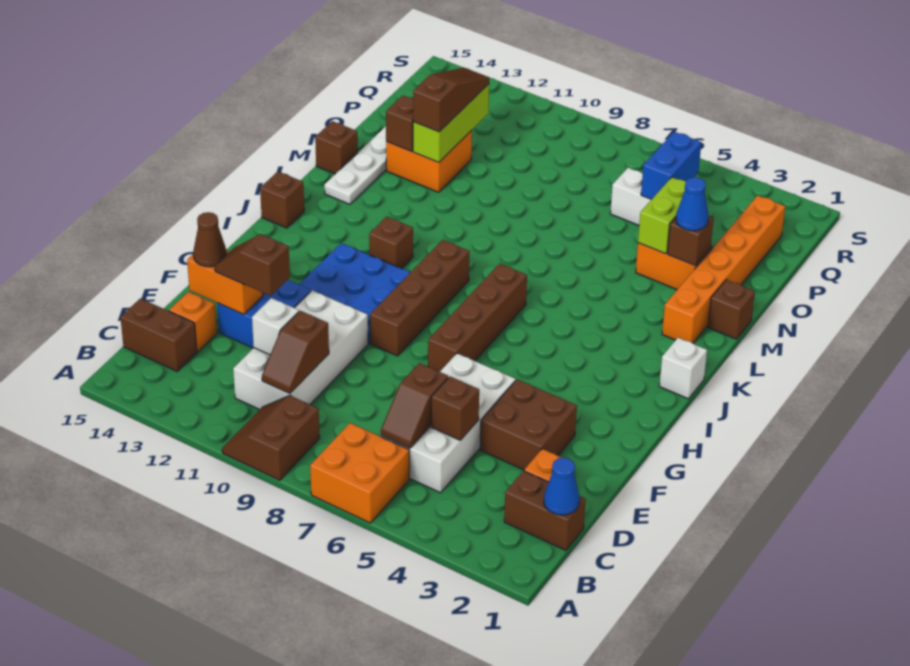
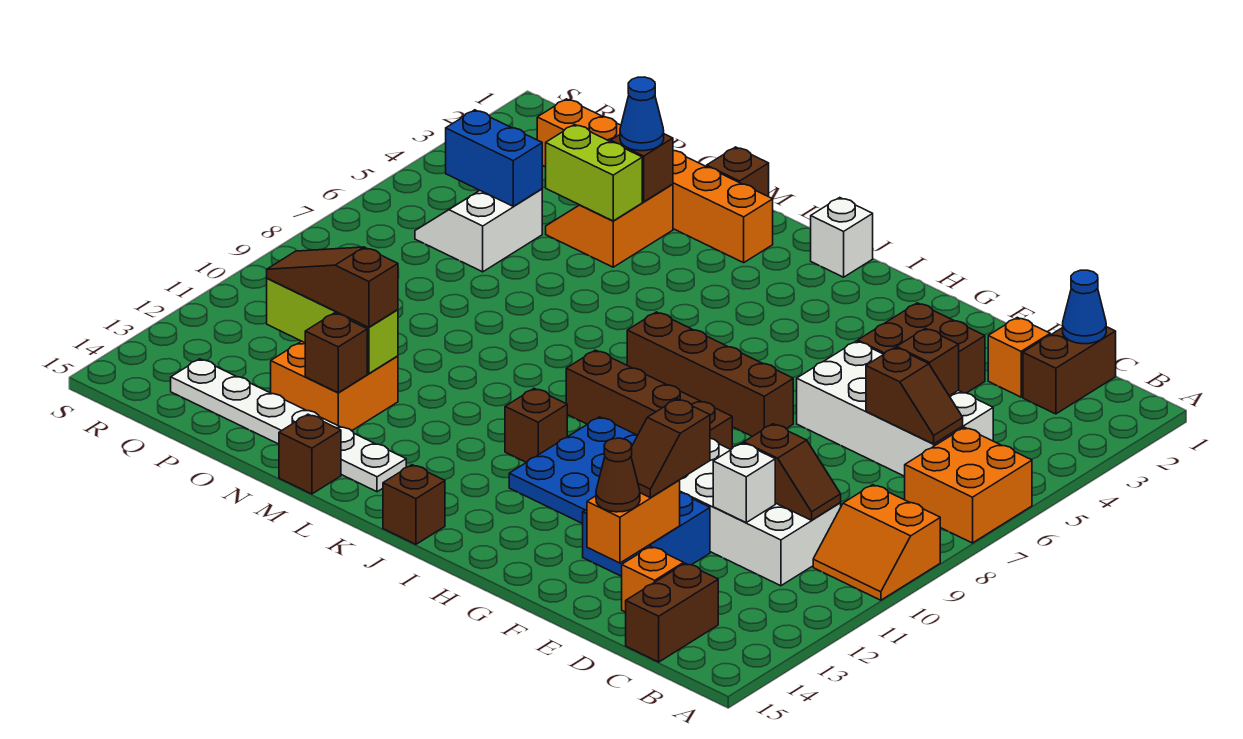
brown 2x2 slope [222,396,320,480] -> orange 2x2 slope [813,485,940,600]

